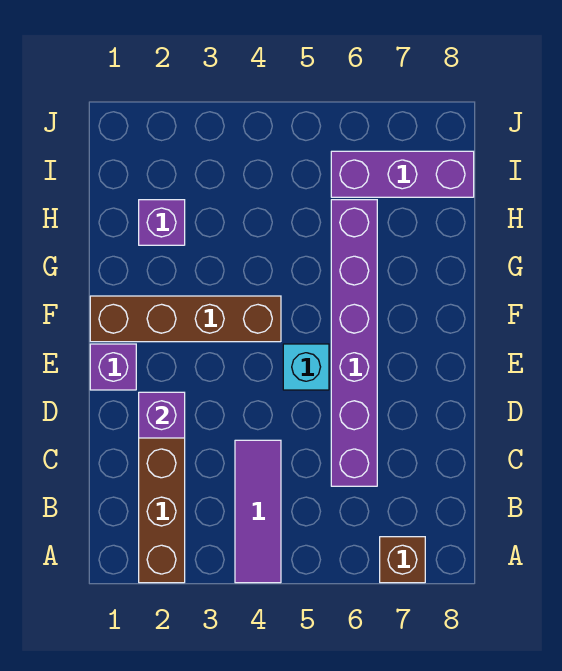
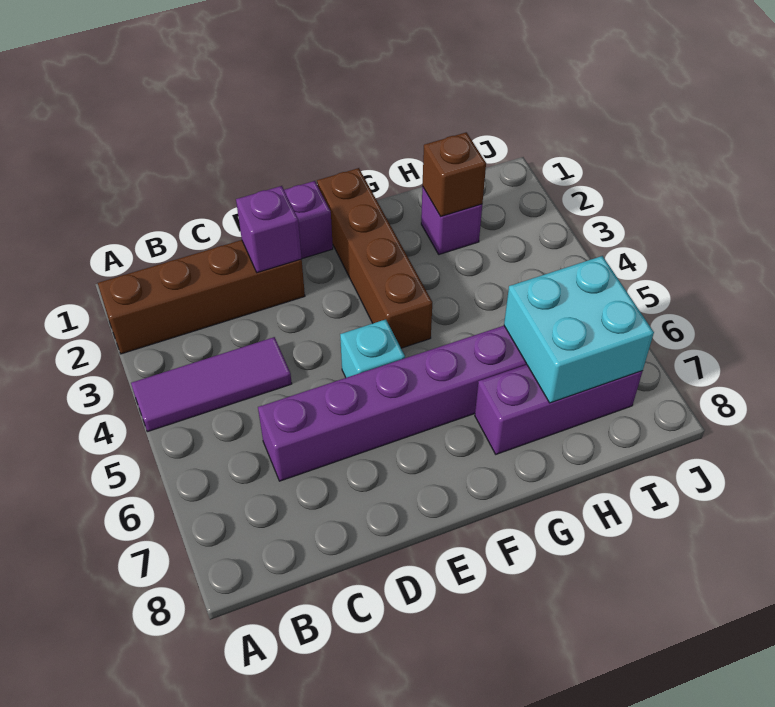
brown 1x1 brick [380,537,425,583] -> brown 1x1 brick moved to [422,132,486,216]
none -> cyan 2x2 brick [504,256,654,403]
purple 1x3 brick [331,151,474,197] -> purple 1x3 brick turned to [475,365,642,454]

